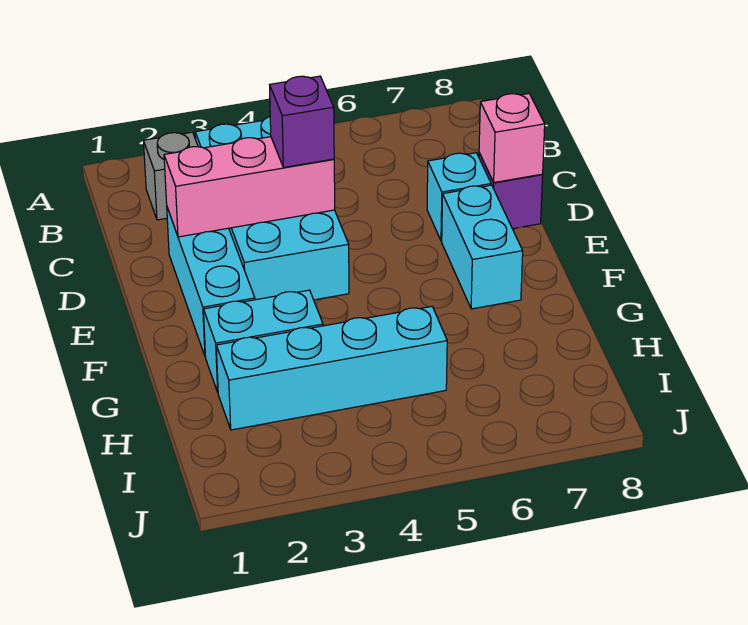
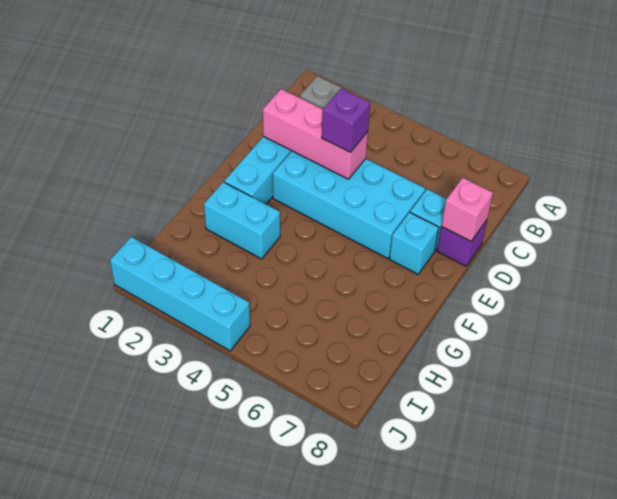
cyan 2x4 brick [195,117,349,300] -> cyan 2x4 brick turned to [273,151,425,259]
cyan 1x2 brick [442,185,523,309] -> cyan 1x1 brick [390,212,439,274]
cyan 1x4 brick [216,307,447,430] -> cyan 1x4 brick moved to [110,237,250,351]

